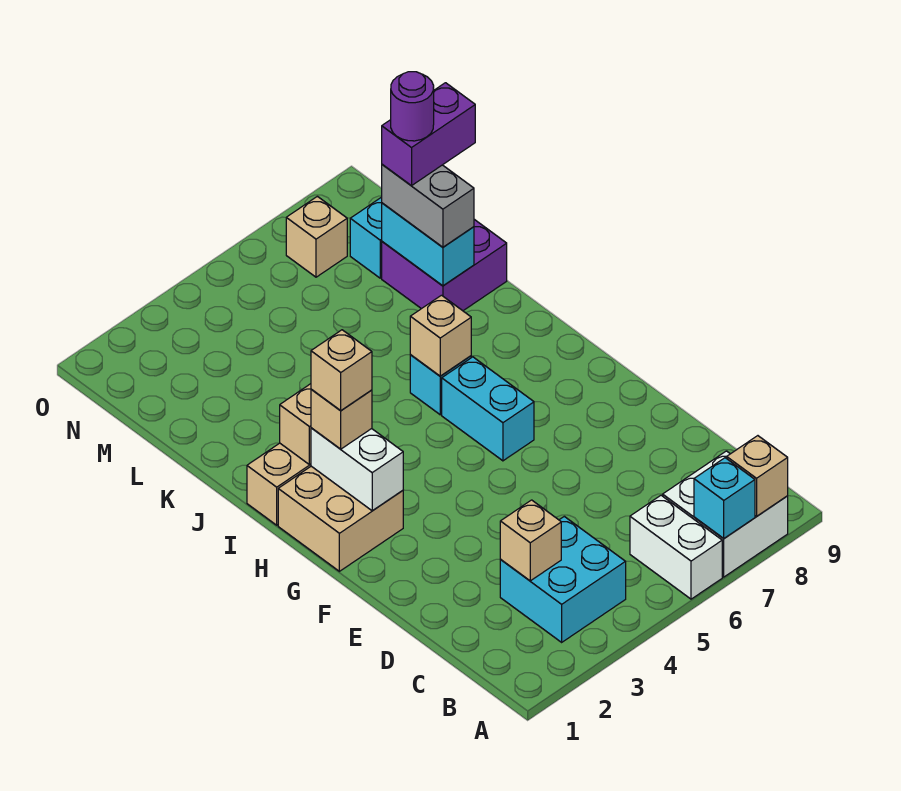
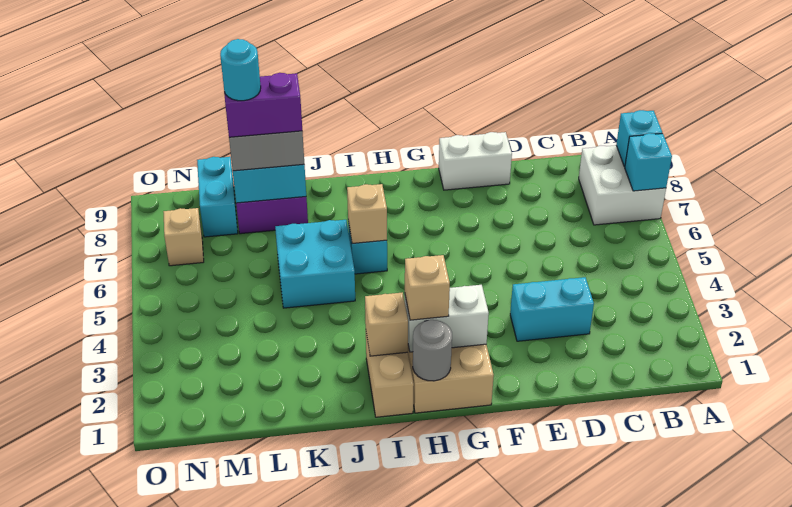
white 1x2 brick [630,495,722,599] -> white 1x2 brick moved to [439,132,512,190]
tan 1x1 brick [727,436,788,516] -> cyan 1x1 brick [616,110,662,167]
cyan 2x2 brick [500,516,626,642] -> cyan 2x2 brick moved to [275,220,355,308]
tan 1x1 brick [500,500,561,581] -> none
cyan 1x2 brick [442,357,534,461] -> cyan 1x2 brick moved to [510,277,594,341]
none -> grey 1x1 round brick [413,320,452,381]
tan 1x1 brick [311,330,372,411] -> none
purple 1x2 brick [382,83,475,186] -> purple 1x2 brick turned to [224,73,302,137]
purple 1x1 round brick [391,72,434,141] -> cyan 1x1 round brick [220,39,261,101]

